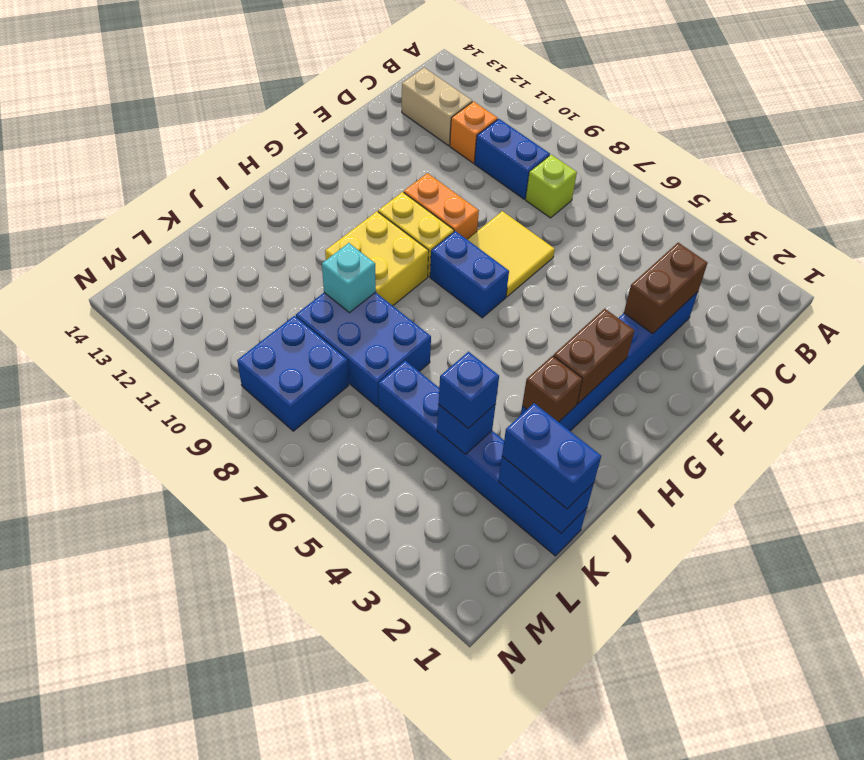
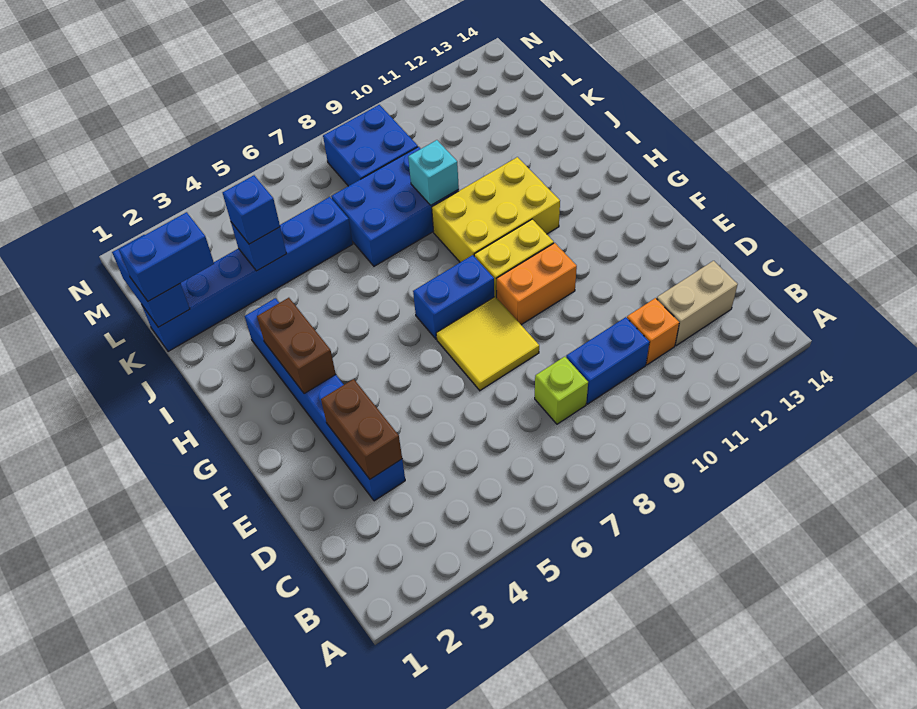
yellow 2x2 brick [325,211,429,306] -> yellow 2x3 brick [432,157,560,262]
brown 1x1 brick [522,356,583,422] -> none
blue 1x2 brick [498,456,594,533] -> blue 1x2 brick turned to [112,235,190,327]

